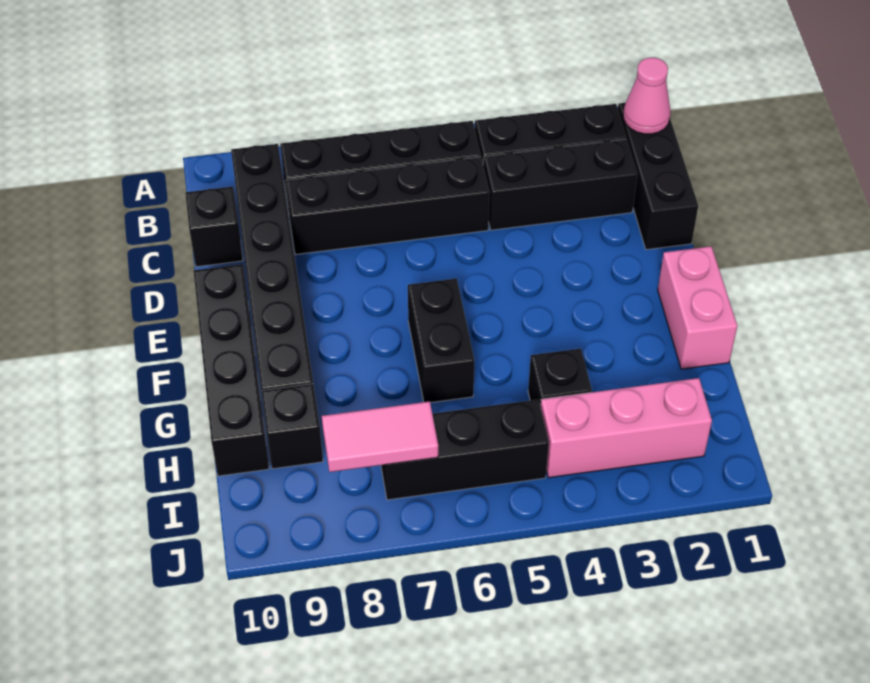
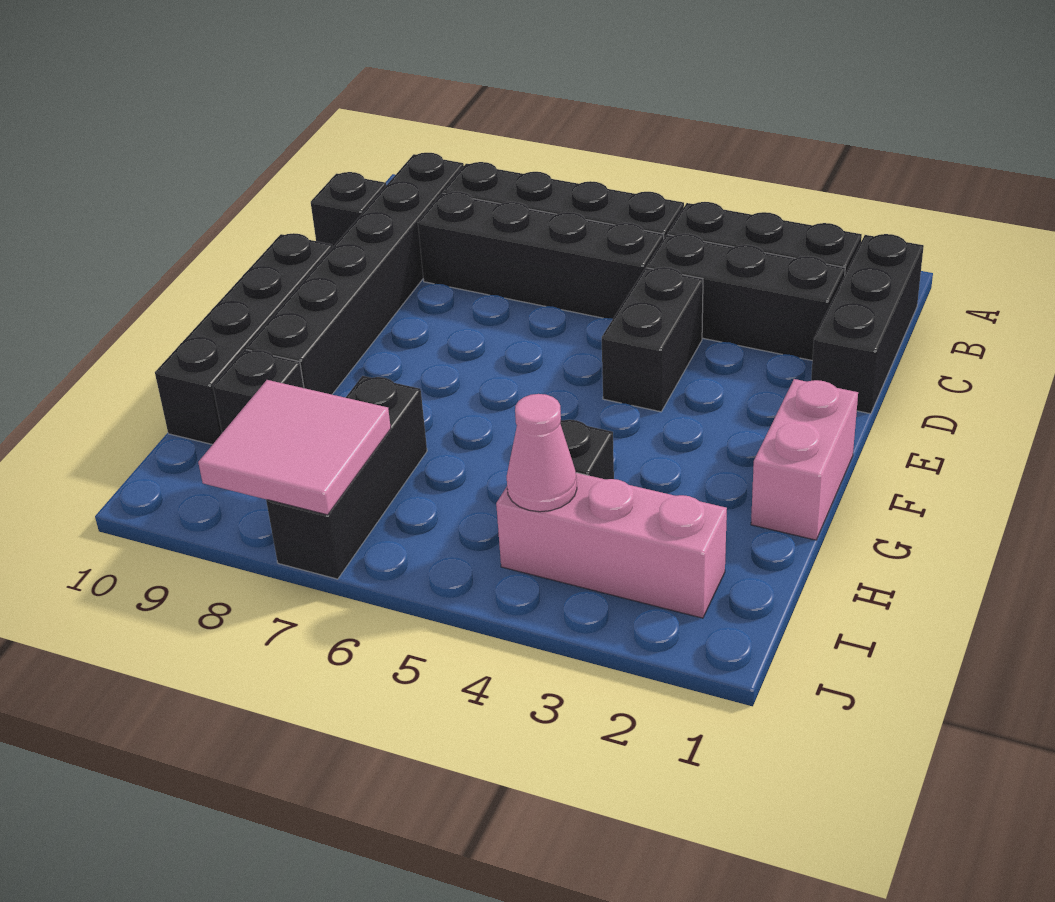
pink 1x1 cone [623,58,671,134] -> pink 1x1 cone moved to [507,394,577,512]
black 1x2 brick [408,278,475,403] -> black 1x2 brick moved to [602,267,703,412]
black 1x3 brick [381,400,549,500] -> black 1x3 brick turned to [266,376,427,579]
pink 1x2 tile [322,401,438,472] -> pink 2x2 tile [198,380,391,515]

